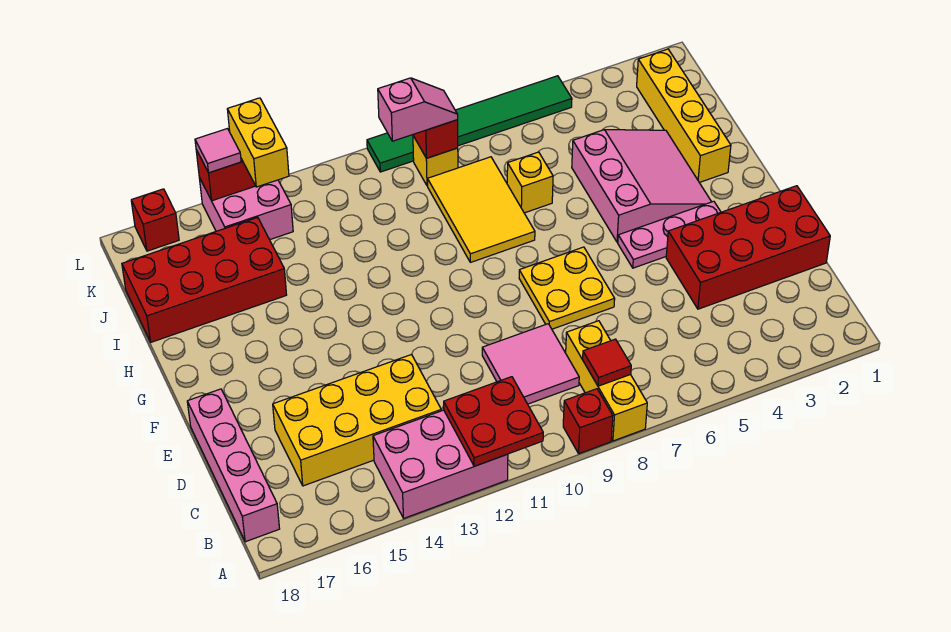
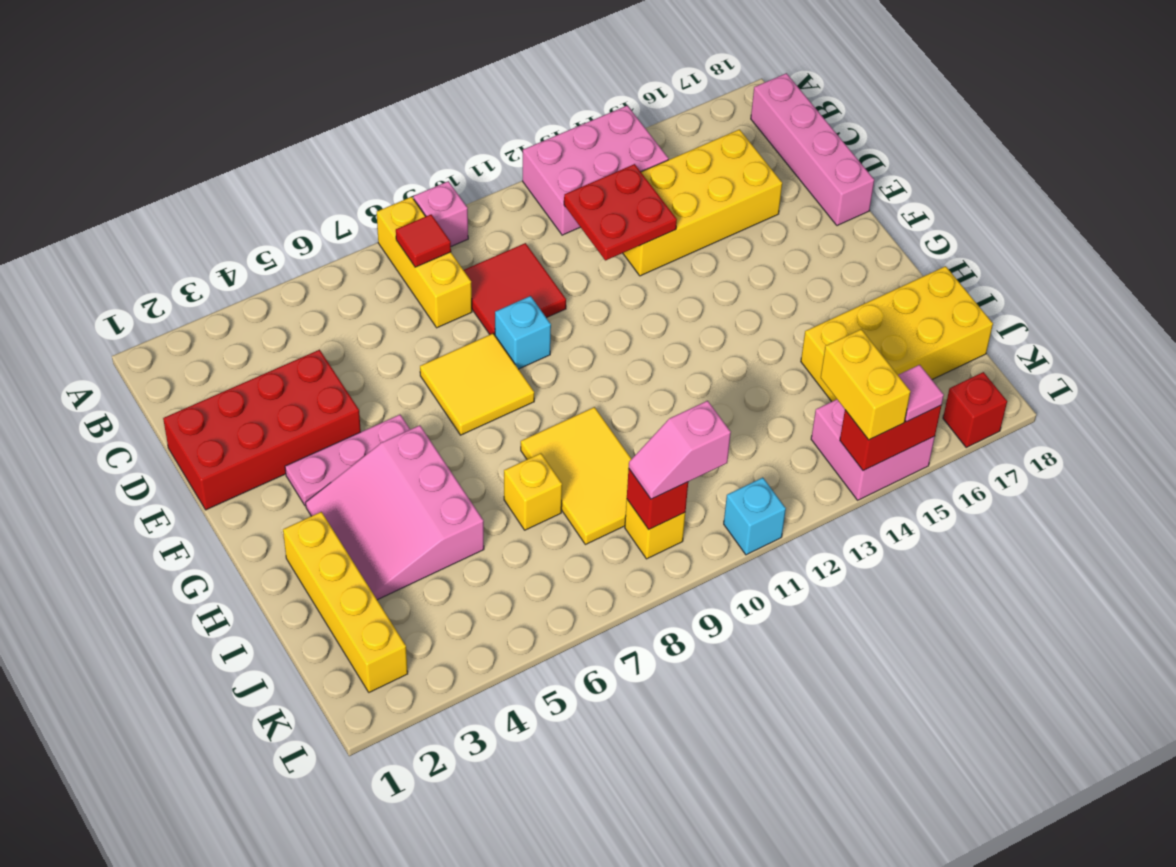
red 1x1 brick [563,389,613,454] -> pink 1x1 brick [414,181,468,246]
red 2x2 plate [444,377,543,466] -> red 2x2 plate moved to [564,164,677,260]
pink 2x2 tile [482,324,579,404] -> red 2x2 tile [464,243,566,335]
yellow 2x2 plate [519,247,615,329] -> yellow 2x2 tile [420,334,534,435]
none -> cyan 1x1 brick [495,296,551,369]
red 2x4 brick [122,217,287,342] -> yellow 2x4 brick [801,266,993,402]
green 1x6 tile [367,76,572,172] -> none
none -> cyan 1x1 brick [724,478,786,555]

